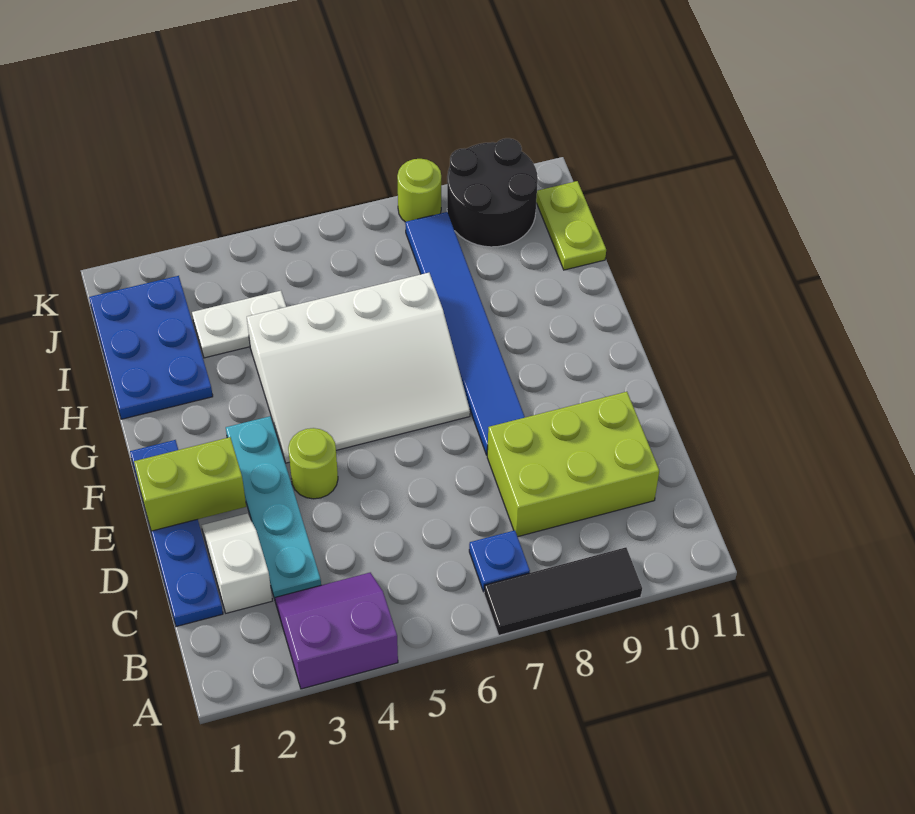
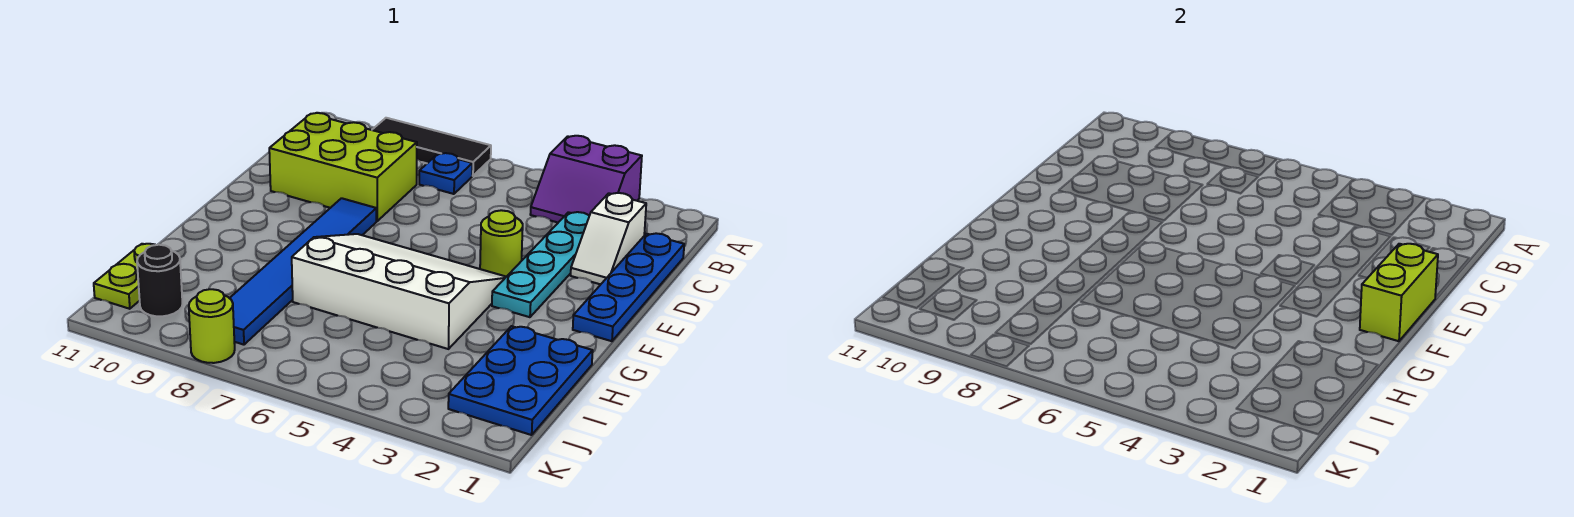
lime 1x2 brick [134,437,246,531] -> lime 1x2 brick turned to [1360,244,1438,341]
white 1x2 plate [192,291,286,358] -> none
black 2x2 round brick [447,138,538,247] -> black 1x1 round brick [137,245,182,316]

